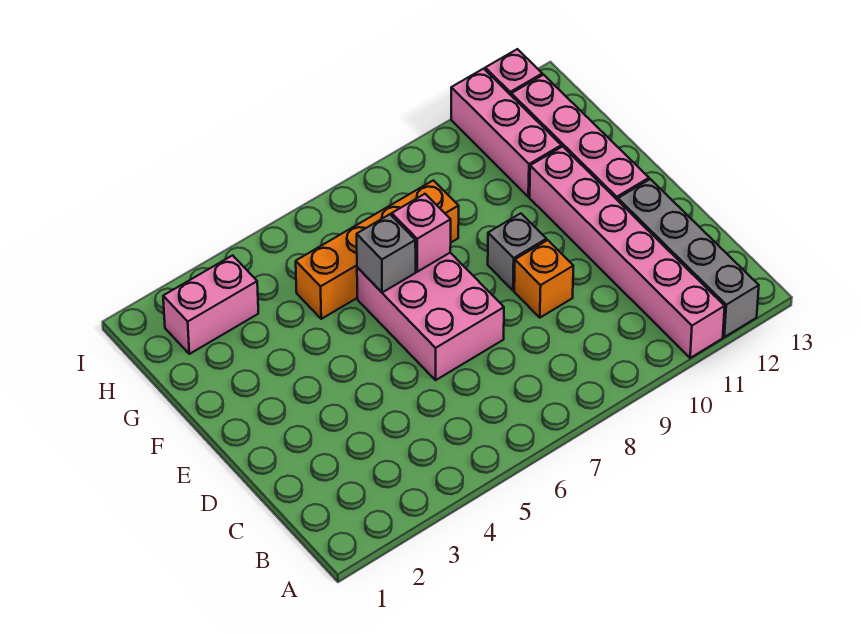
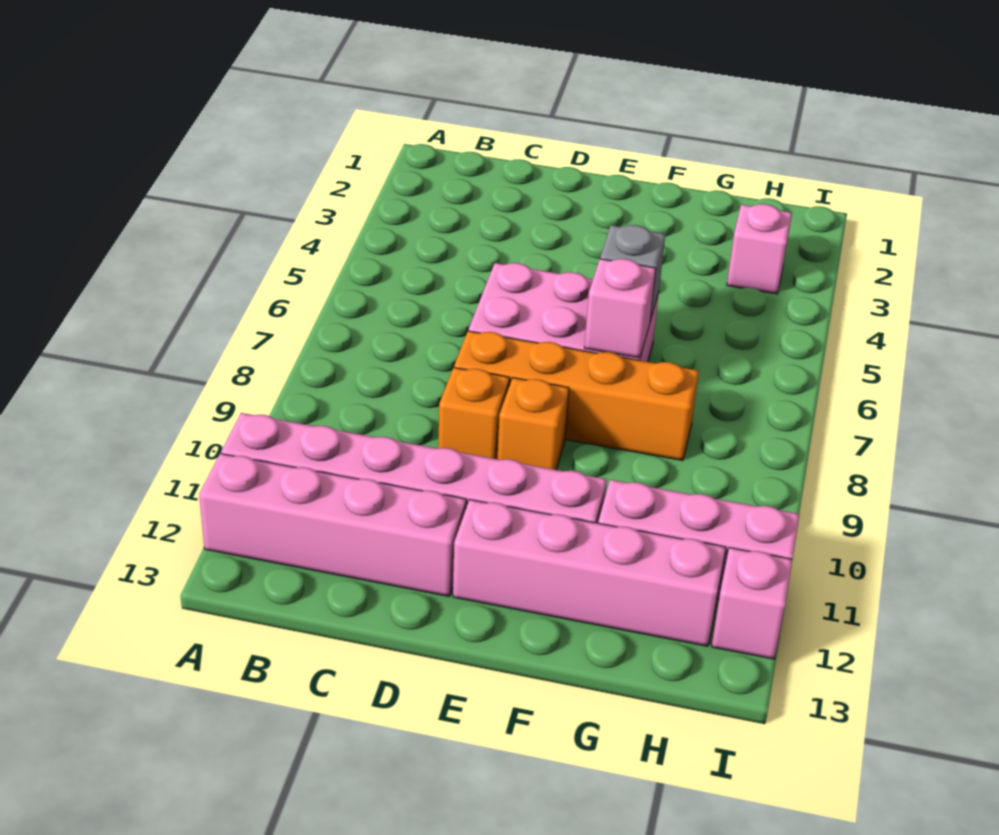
grey 1x4 brick [618,179,759,337] -> pink 1x4 brick [199,454,466,596]
grey 1x1 brick [488,213,546,291] -> orange 1x1 brick [497,378,569,470]
orange 1x4 brick [296,180,459,319] -> orange 1x4 brick turned to [454,331,699,461]
pink 1x2 brick [163,255,258,354] -> pink 1x1 brick [727,204,792,294]

